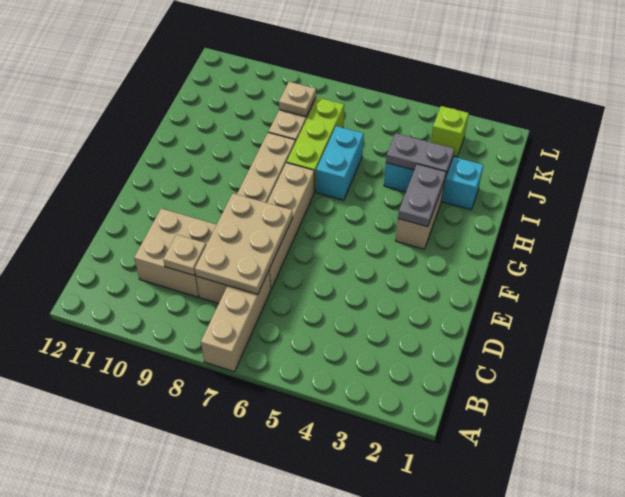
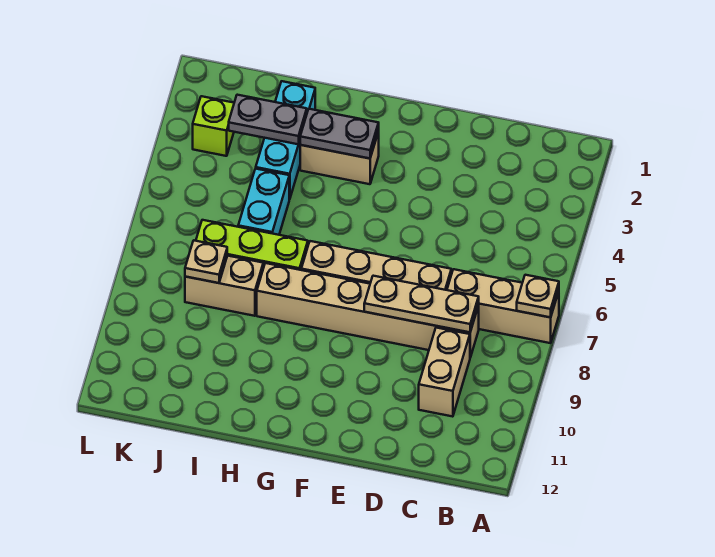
tan 2x3 plate [195,194,293,294] -> tan 1x3 plate [364,276,479,332]
tan 2x2 brick [134,209,217,297] -> tan 1x2 brick [419,328,470,417]
tan 1x1 plate [163,234,206,275] -> tan 1x1 plate moved to [517,275,559,317]
cyan 1x2 brick [316,126,364,200] -> cyan 1x2 brick turned to [238,169,289,235]
grey 1x2 plate [386,133,454,175] -> grey 1x2 plate turned to [229,95,307,144]

